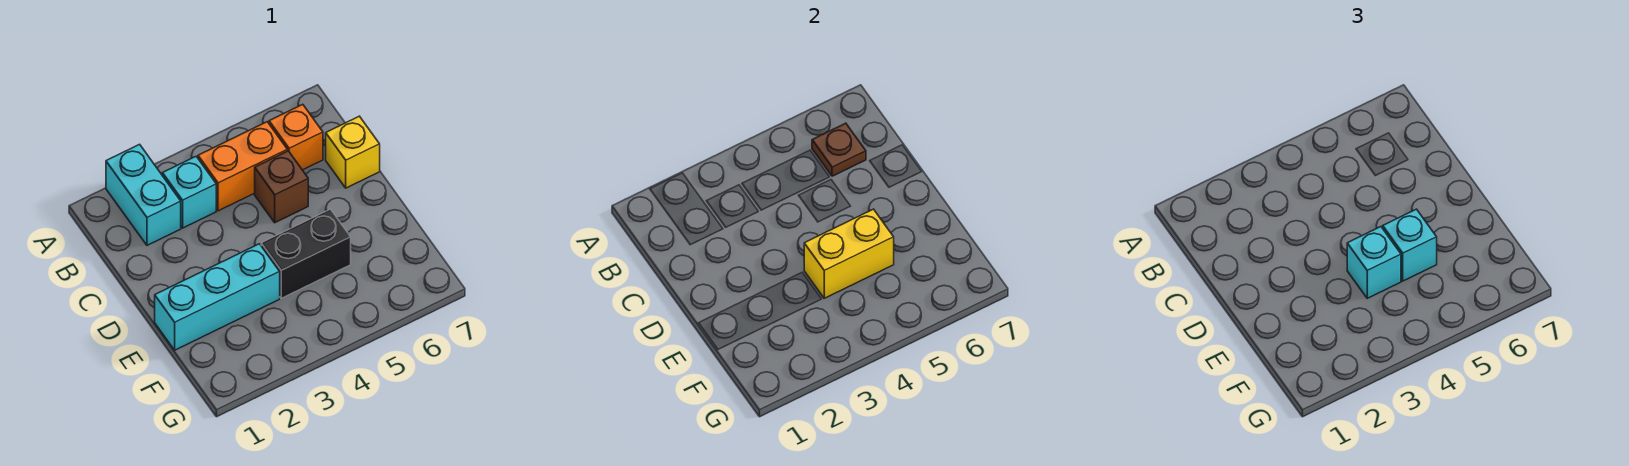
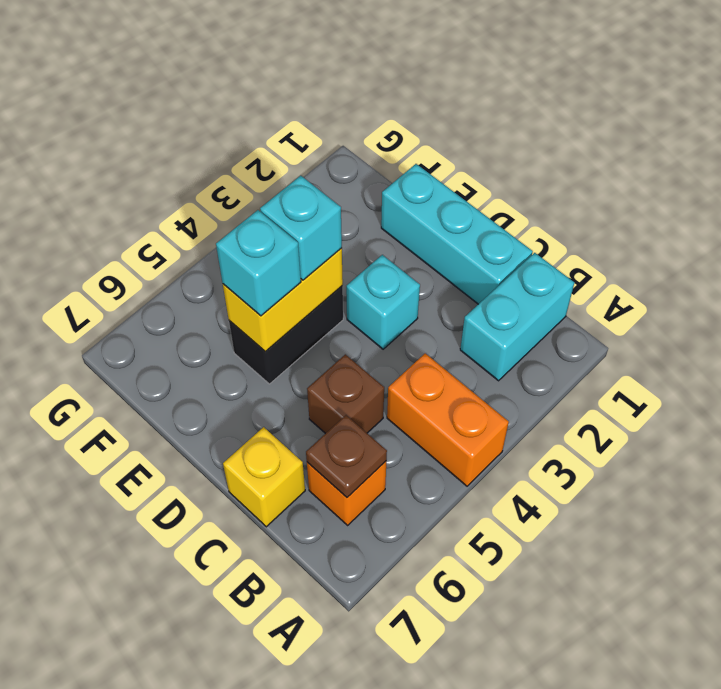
cyan 1x2 brick [106,144,181,245] -> cyan 1x2 brick turned to [460,253,575,381]
cyan 1x1 brick [162,157,216,228] -> cyan 1x1 brick moved to [346,255,420,349]
orange 1x2 brick [198,122,287,211] -> orange 1x2 brick turned to [387,353,509,486]
cyan 1x3 brick [155,244,280,350] -> cyan 1x3 brick turned to [381,164,533,304]

